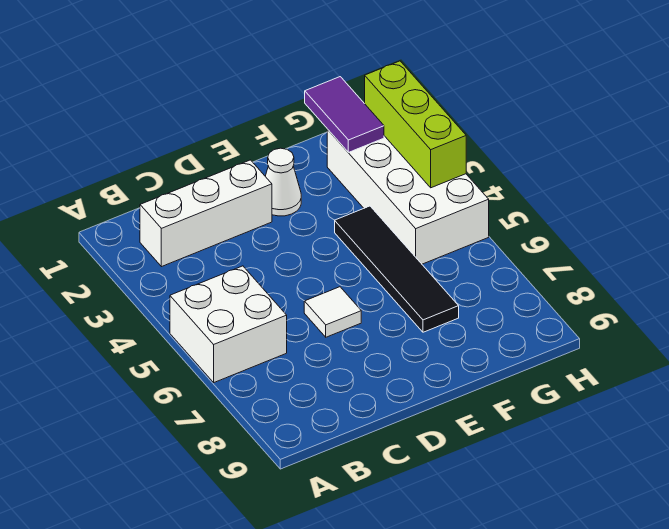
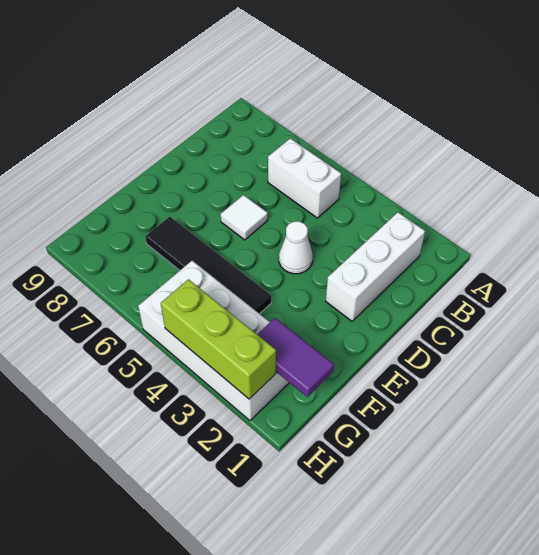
white 2x2 brick [170,266,287,382] -> white 1x2 brick [268,138,341,218]
white 1x1 cone [265,148,301,216] -> white 1x1 cone moved to [279,221,313,274]

